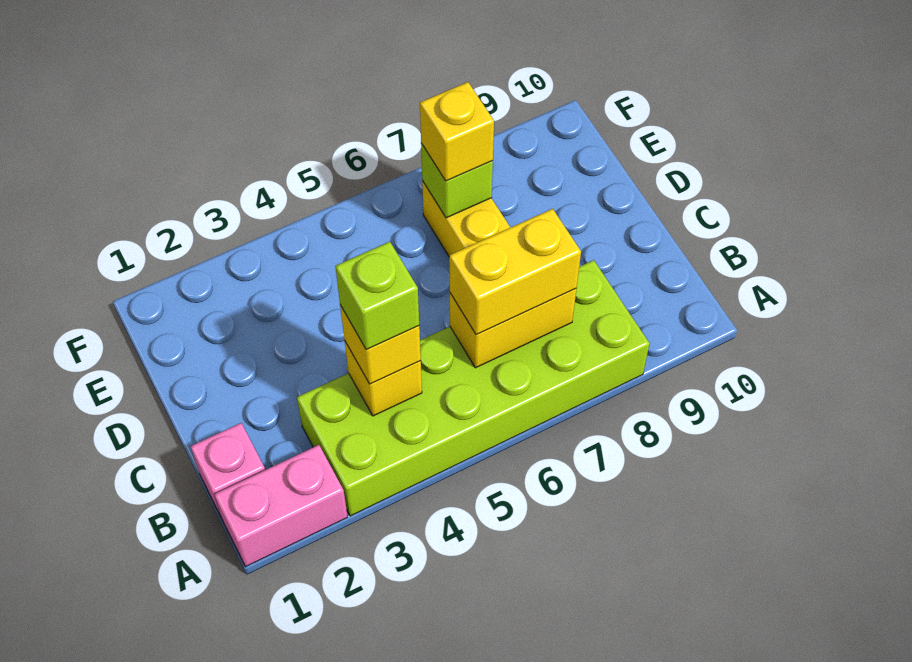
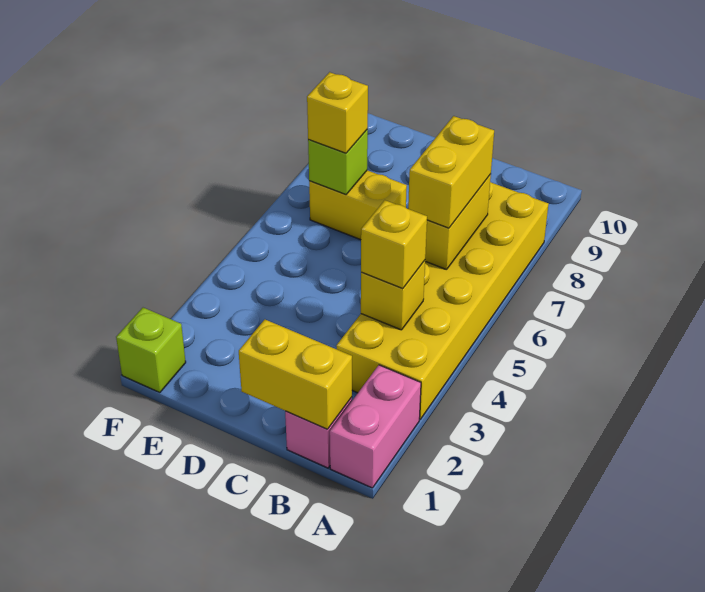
lime 2x6 brick [297,260,650,516] -> yellow 2x6 brick [336,182,549,419]
none -> yellow 1x2 brick [239,320,352,429]
lime 1x1 brick [335,242,419,350] -> lime 1x1 brick moved to [116,308,186,393]

